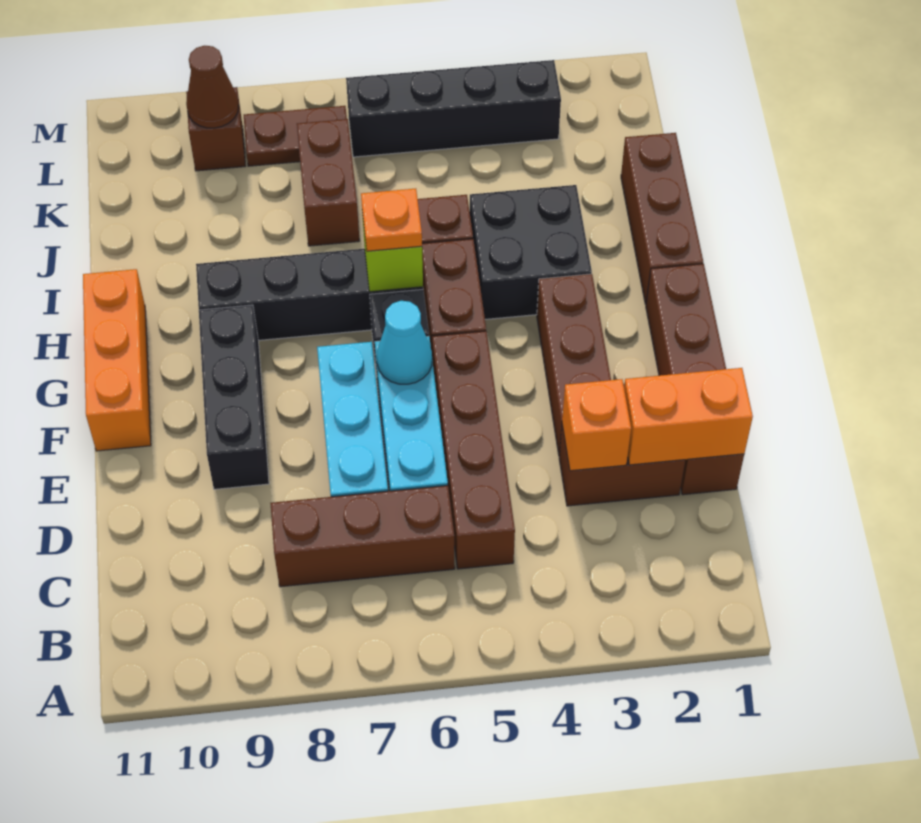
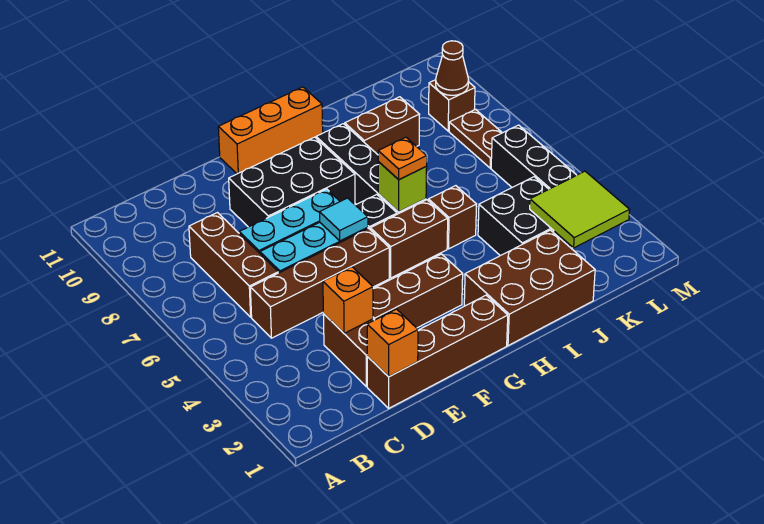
orange 1x2 brick [624,368,753,465] -> orange 1x1 brick [367,309,418,377]
black 1x3 brick [199,305,269,489] -> black 2x3 brick [229,137,355,227]
cyan 1x1 cone [377,301,432,384] -> cyan 1x1 tile [320,198,368,241]
brown 1x3 brick [621,133,703,304] -> brown 2x3 brick [464,230,595,346]
black 2x2 brick [470,185,592,319] -> black 2x2 brick moved to [478,177,573,256]
brown 1x2 brick [297,119,360,246] -> brown 1x2 brick moved to [345,97,420,155]
none -> lime 2x2 tile [530,171,630,248]

